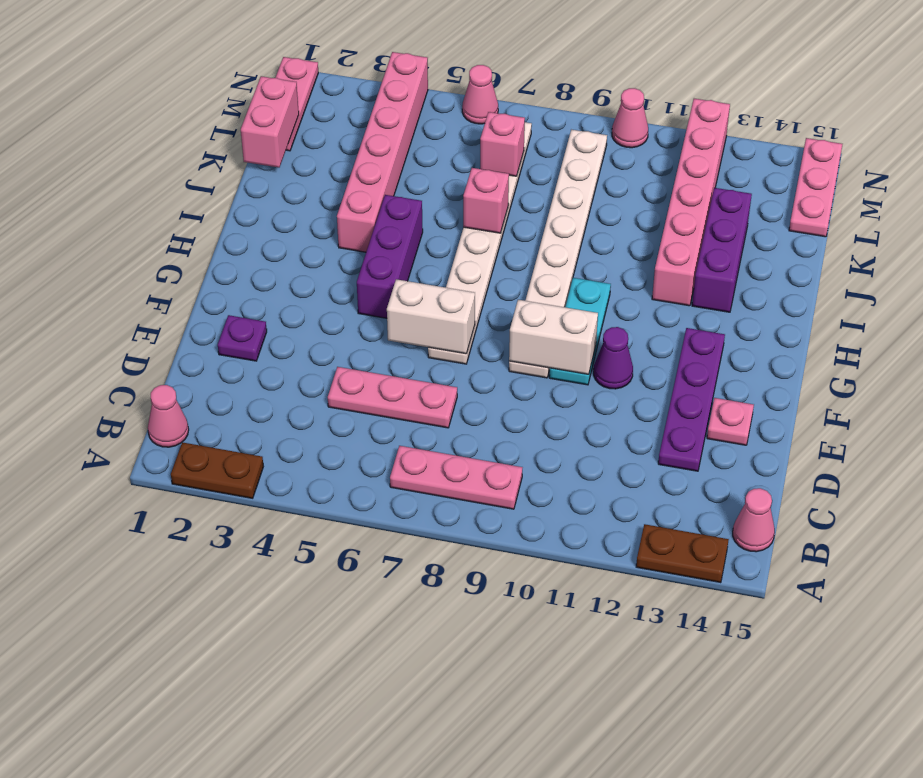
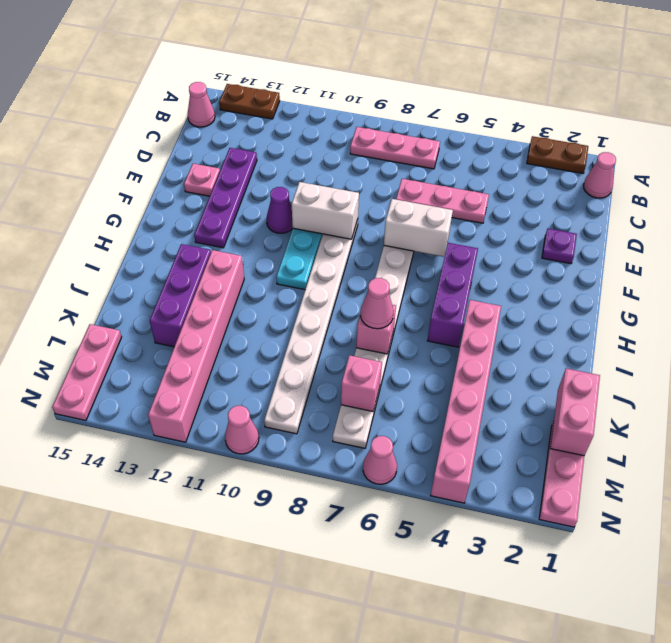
none -> pink 1x1 cone [361,278,394,329]

